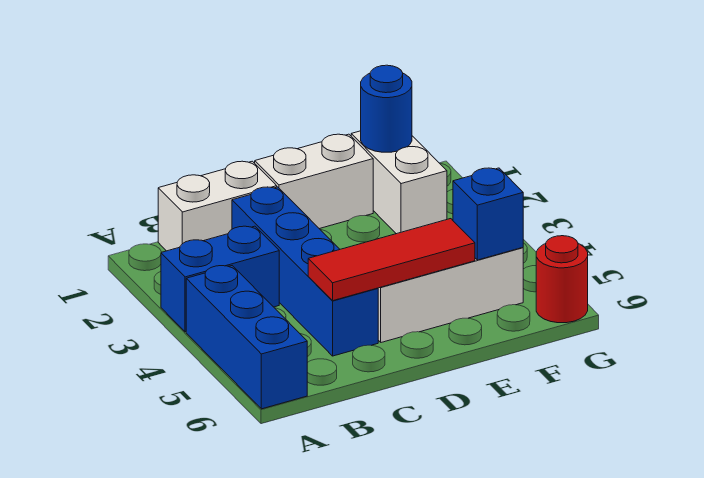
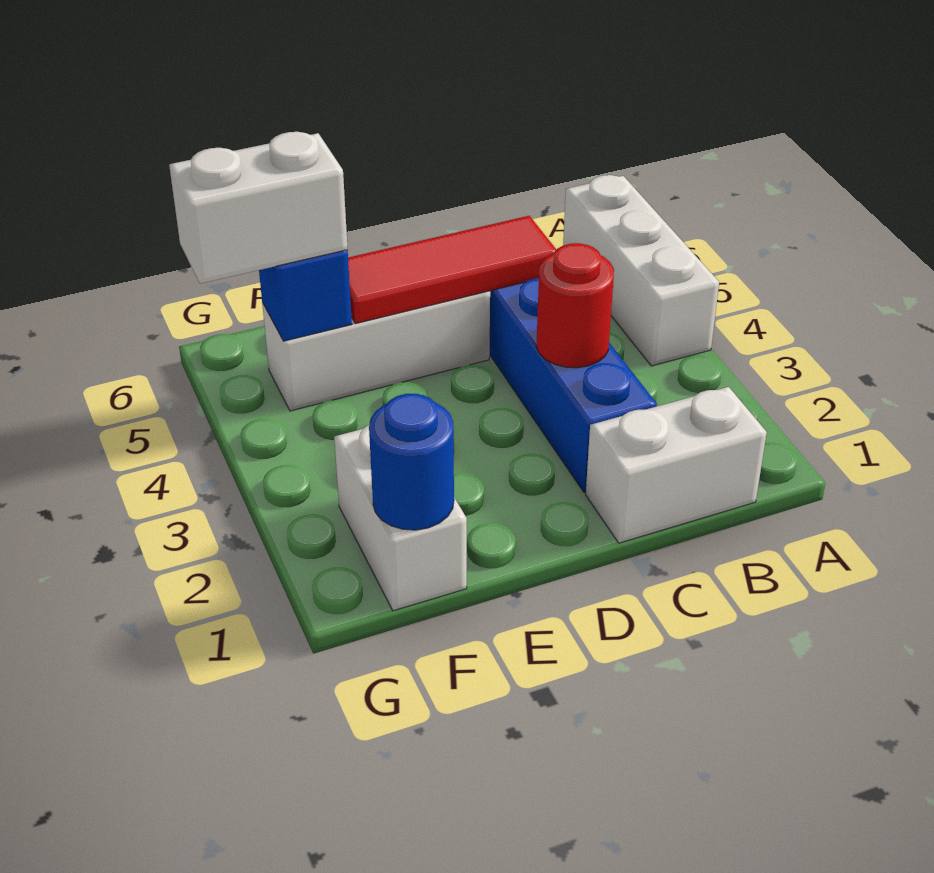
blue 1x2 brick [161,226,279,332] -> none
blue 1x3 brick [186,266,307,409] -> white 1x3 brick [563,175,719,366]
white 1x2 brick [255,134,373,229] -> white 1x2 brick moved to [169,132,348,284]
red 1x1 round brick [536,236,588,323] -> red 1x1 round brick moved to [536,243,614,368]

